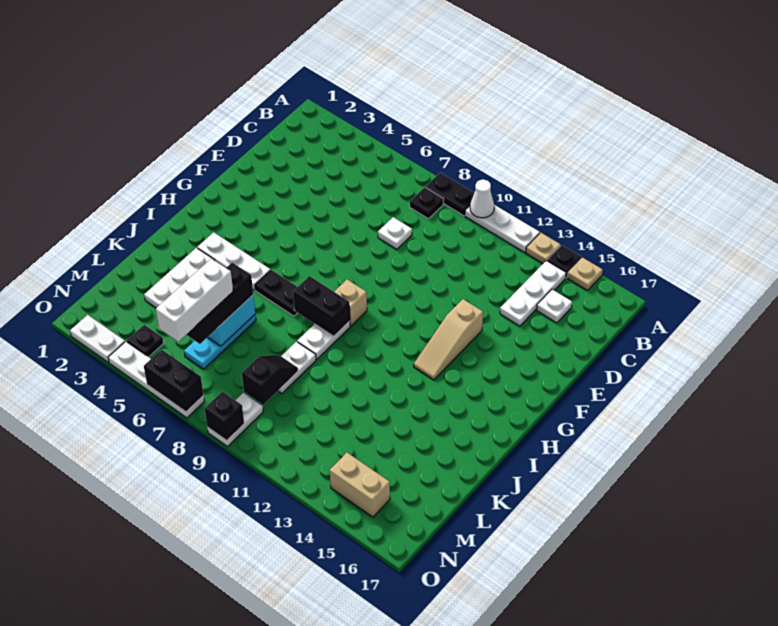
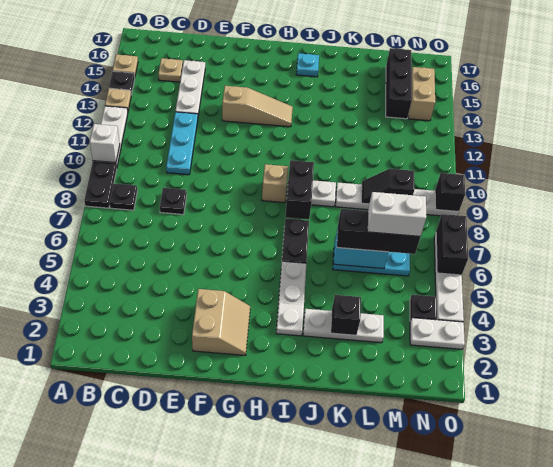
white 1x1 cone [470,180,494,218] -> white 1x1 brick [90,124,120,163]
white 1x3 plate [500,261,566,326] -> white 1x3 plate turned to [175,60,205,115]
white 1x1 plate [537,289,572,323] -> tan 1x1 plate [158,58,183,82]
white 1x1 plate [378,217,412,249] -> black 1x1 plate [160,188,187,215]
none -> cyan 1x3 plate [166,112,198,175]
none -> tan 2x2 slope [192,289,250,355]
none -> cyan 1x1 plate [296,53,319,77]
none -> black 1x1 brick [331,295,361,335]
white 1x3 brick [156,259,233,342] -> white 1x2 brick [367,192,426,236]
none -> black 1x3 brick [386,48,412,119]
white 1x2 plate [70,315,125,362] -> white 1x2 plate turned to [410,318,465,349]

